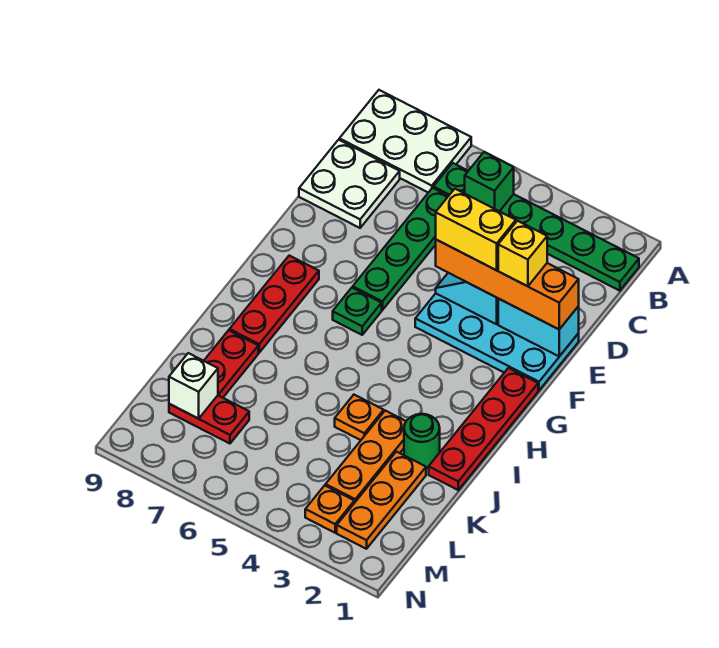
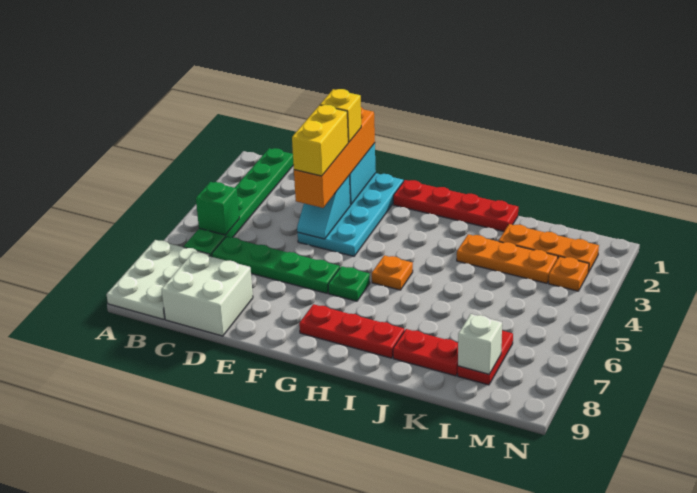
white 2x2 plate [299,140,400,228] -> white 2x2 brick [161,252,253,336]
green 1x1 round brick [404,414,440,468] -> none
orange 1x1 plate [335,395,384,440] -> orange 1x1 plate moved to [372,255,413,290]

